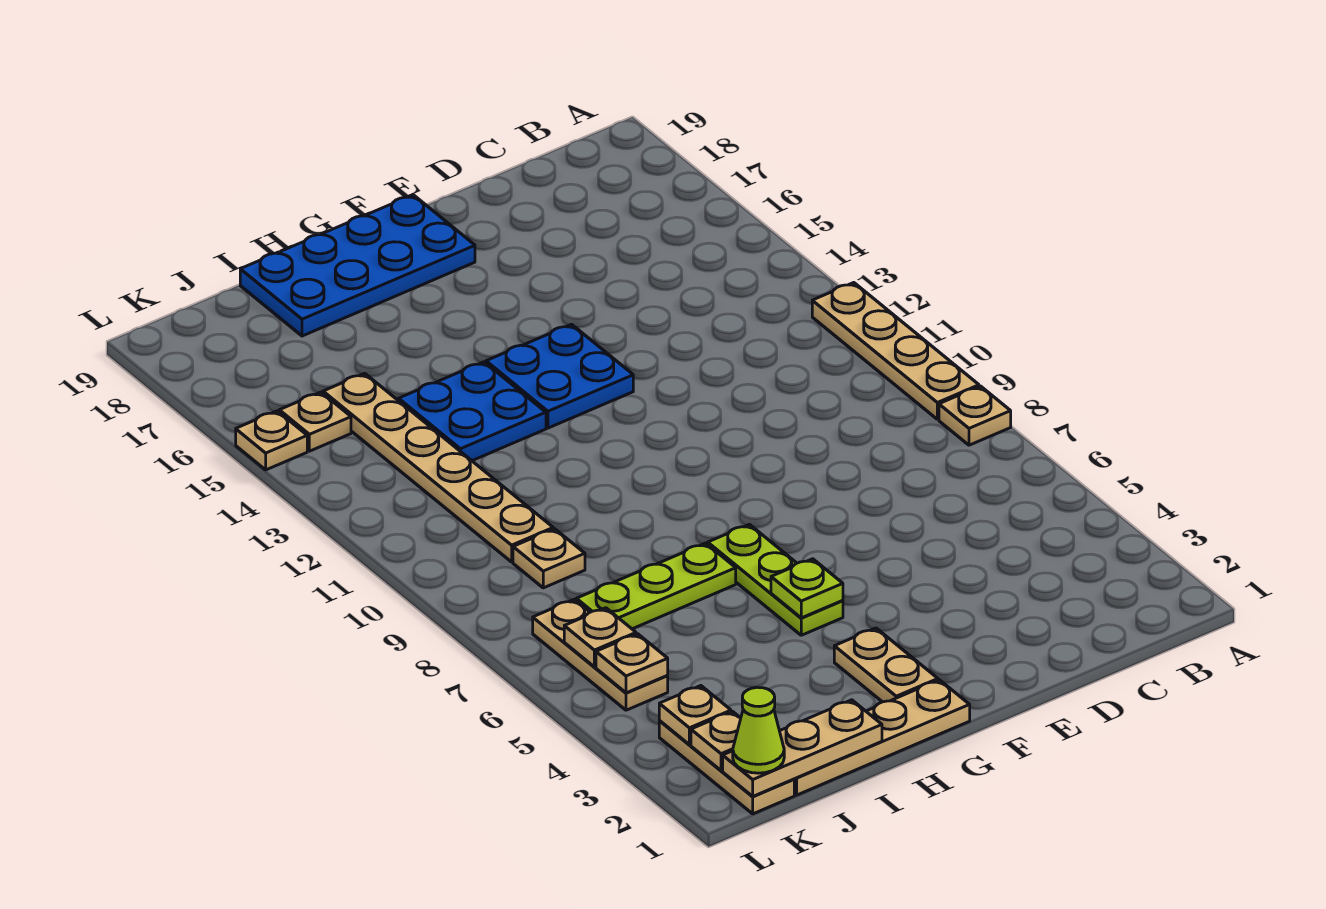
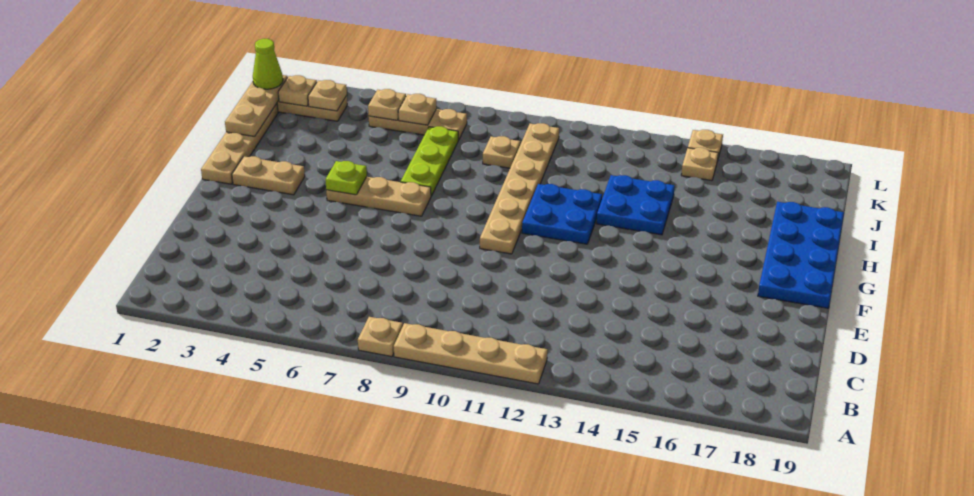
blue 2x2 plate [486,324,633,428] -> blue 2x2 plate moved to [522,184,602,244]
lime 1x3 plate [708,524,843,635] -> tan 1x3 plate [326,177,431,216]
tan 1x6 plate [323,373,553,562] -> tan 1x6 plate turned to [480,123,559,254]

